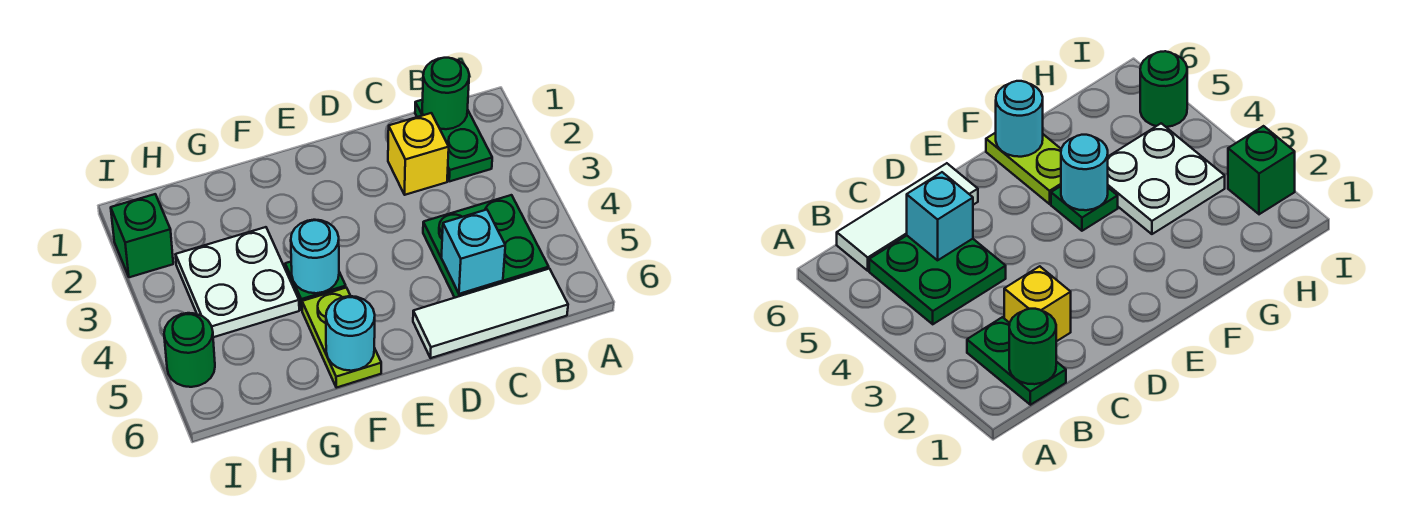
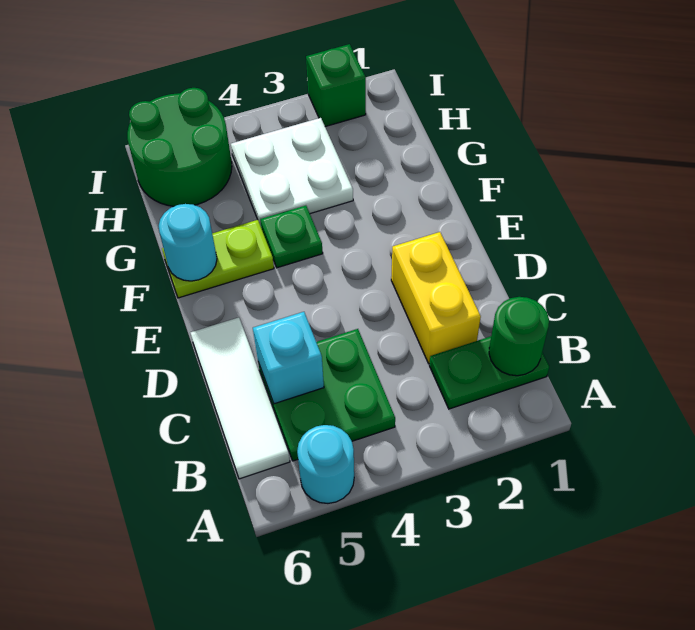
yellow 1x1 brick [388,113,449,195] -> yellow 1x2 brick [391,232,481,364]
cyan 1x1 round brick [291,220,339,293] -> cyan 1x1 round brick moved to [297,425,354,503]
green 1x1 round brick [164,313,215,387] -> green 2x2 round brick [127,88,232,206]

